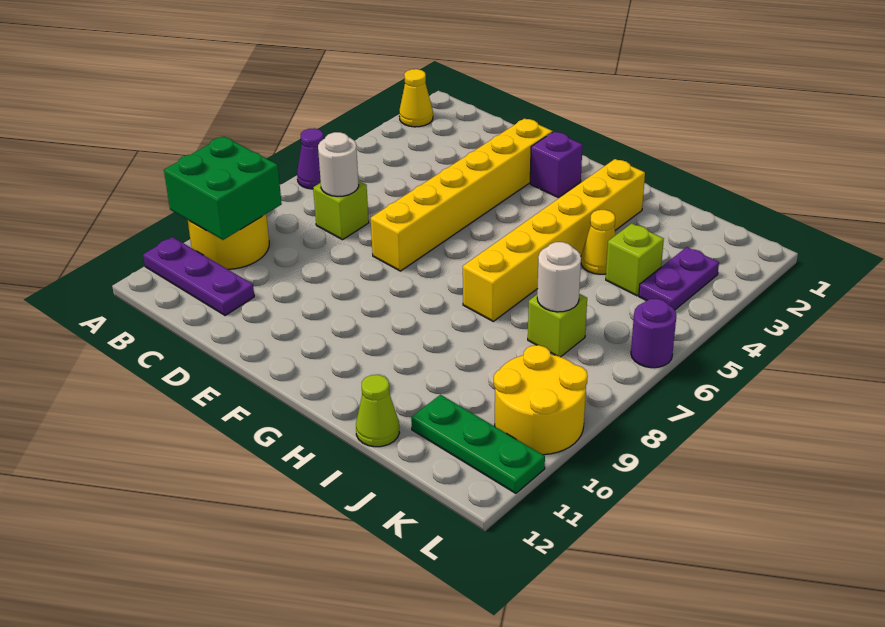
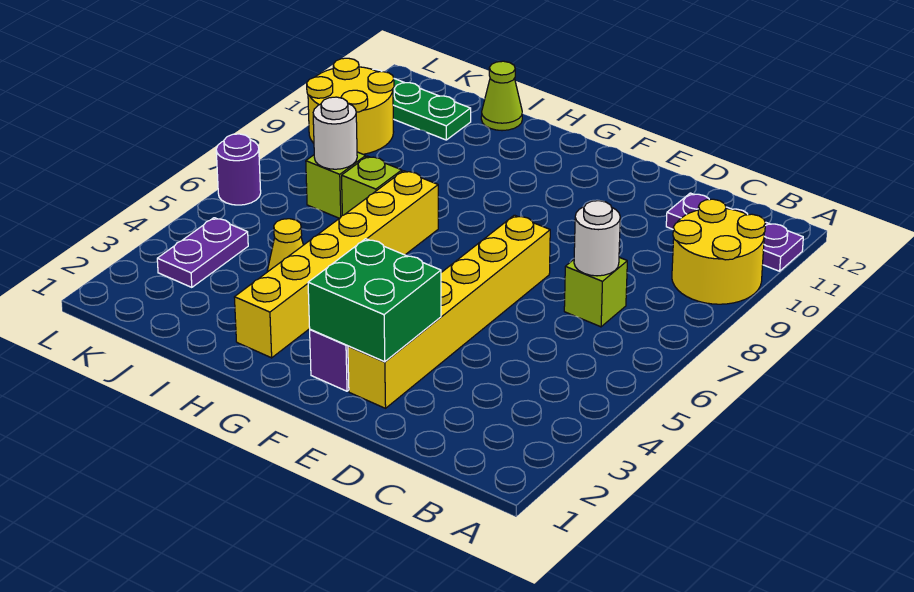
yellow 1x1 cone [399,69,433,127] -> none
purple 1x1 cone [297,128,323,189] -> none
green 2x2 brick [164,136,282,240] -> green 2x2 brick moved to [308,239,441,362]
lime 1x1 brick [606,223,664,296] -> lime 1x1 brick moved to [342,156,402,215]

